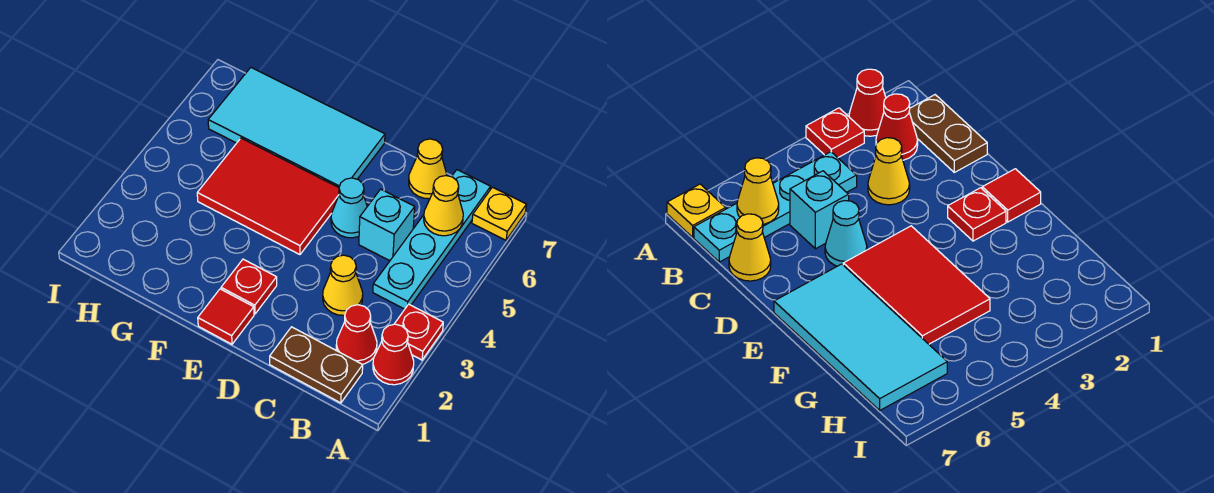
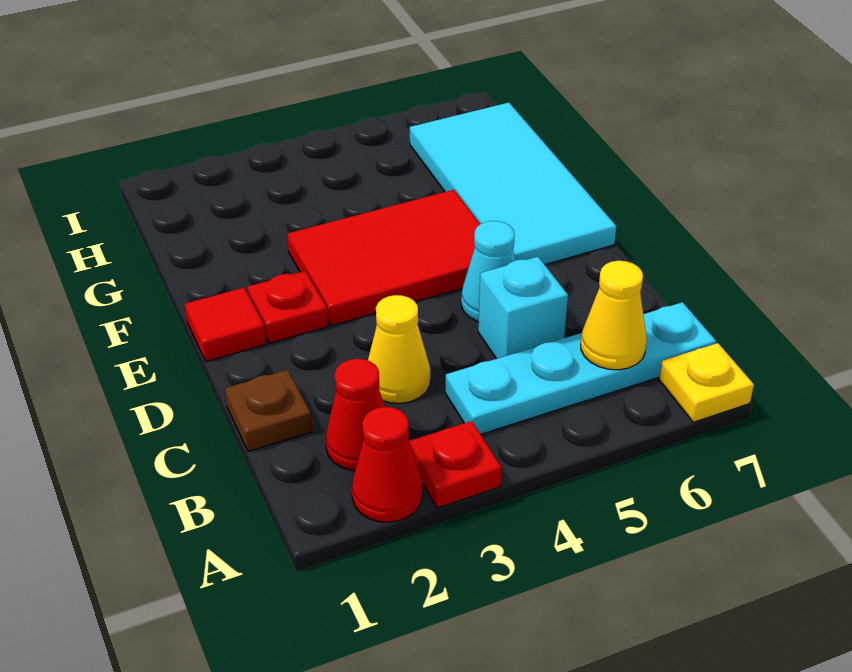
brown 1x2 plate [270,327,363,403] -> brown 1x1 plate [225,370,312,452]
yellow 1x1 cone [409,139,447,199] -> none
red 2x3 tile [197,138,339,255] -> red 2x3 tile turned to [287,190,480,326]

